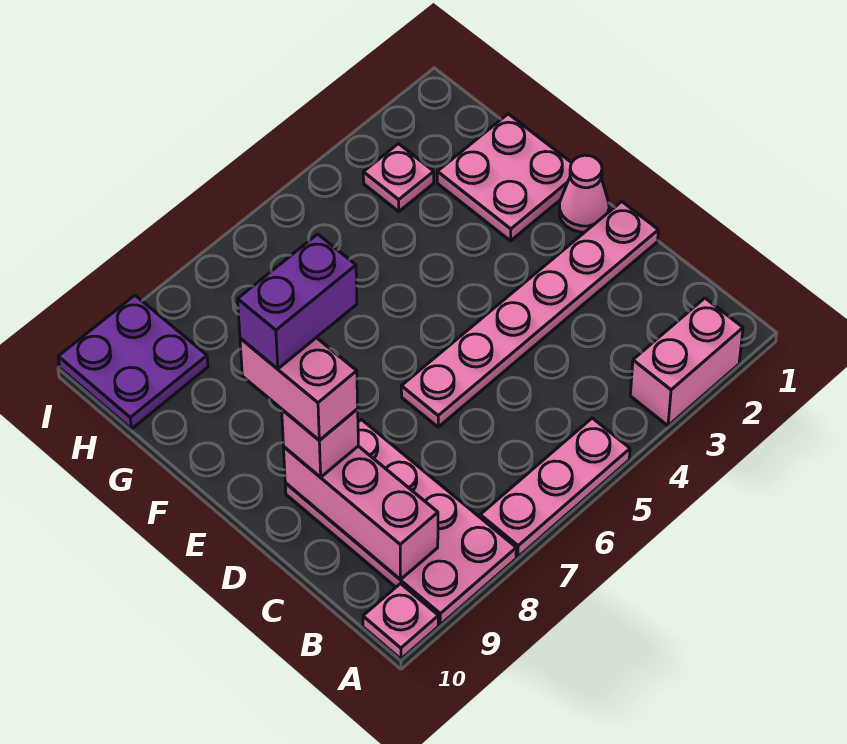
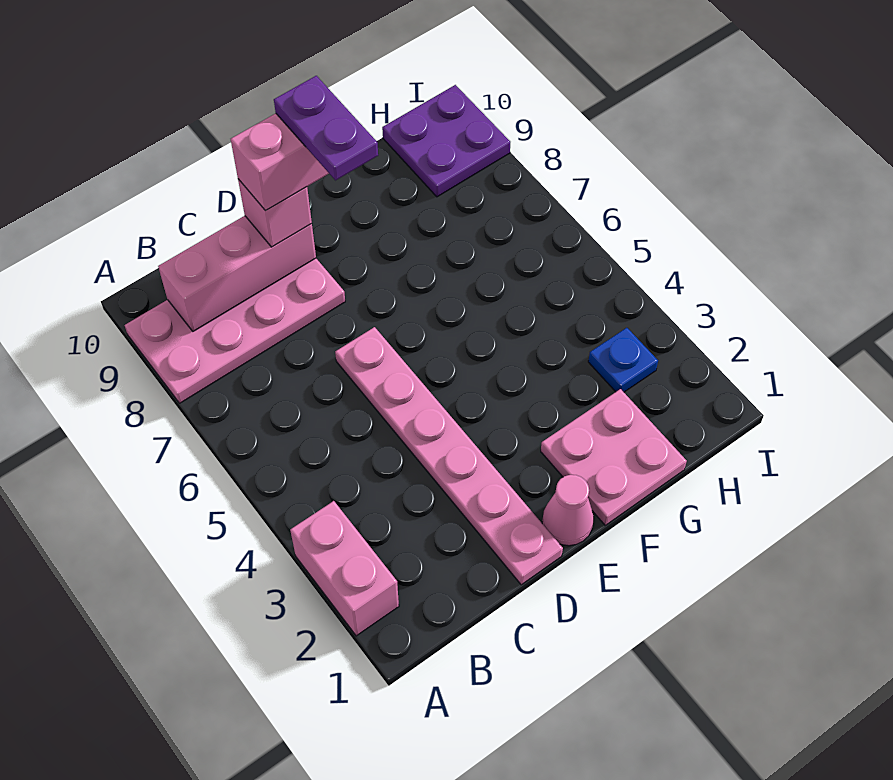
pink 1x3 plate [480,418,630,557] -> none
pink 1x1 plate [363,584,438,659] -> none
purple 1x2 brick [238,234,357,369] -> purple 1x2 plate [274,76,378,180]
pink 1x1 plate [363,144,434,212] -> blue 1x1 plate [588,328,658,392]

